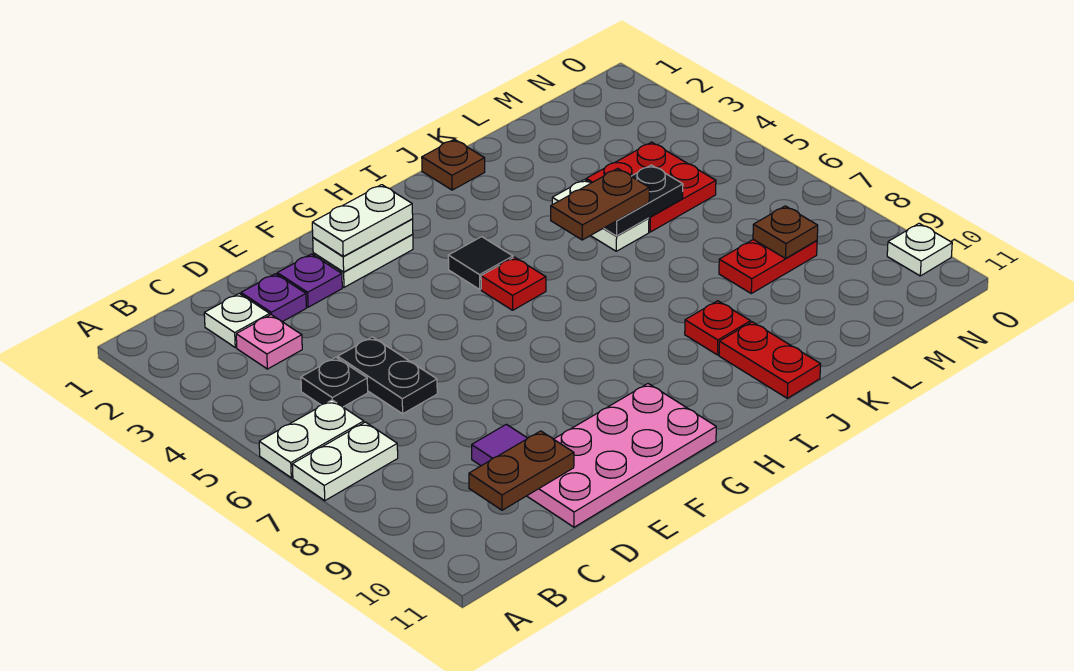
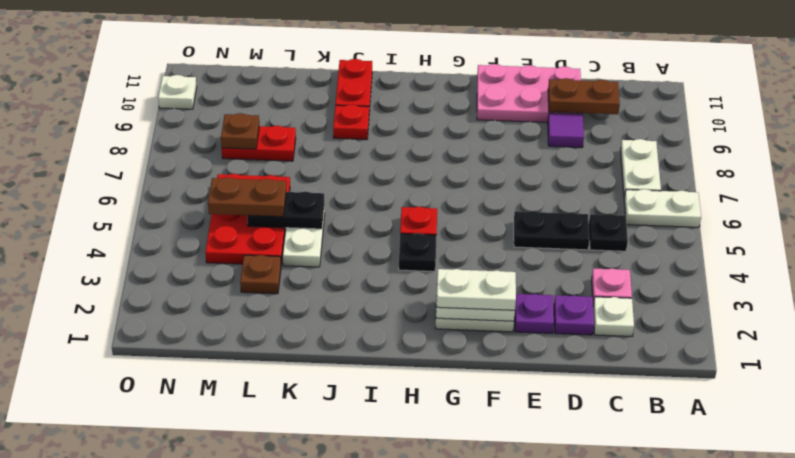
white 1x2 plate [292,422,398,501] -> white 1x2 plate turned to [621,139,661,198]
black 1x2 plate [338,337,437,414] -> black 1x2 plate turned to [514,211,589,250]
pink 2x4 plate [527,384,716,527] -> pink 2x3 plate [477,64,583,123]
black 1x1 tile [448,237,513,289] -> black 1x1 plate [399,233,437,272]
brown 1x1 plate [422,139,485,190] -> brown 1x1 plate moved to [240,255,281,294]
brown 1x2 plate [551,169,649,240] -> brown 1x2 plate moved to [208,178,286,217]
red 2x2 plate [586,142,716,232] -> red 2x3 plate [205,174,290,264]

